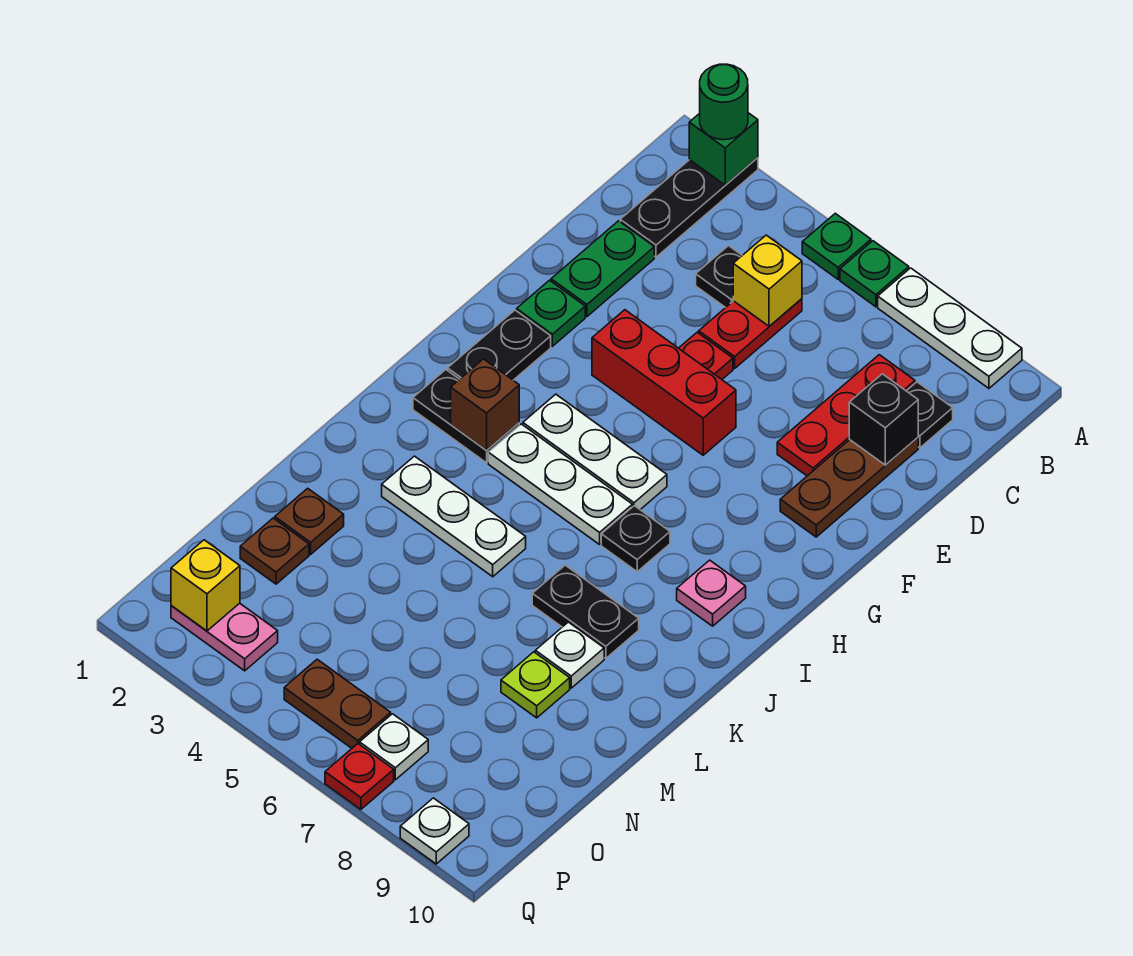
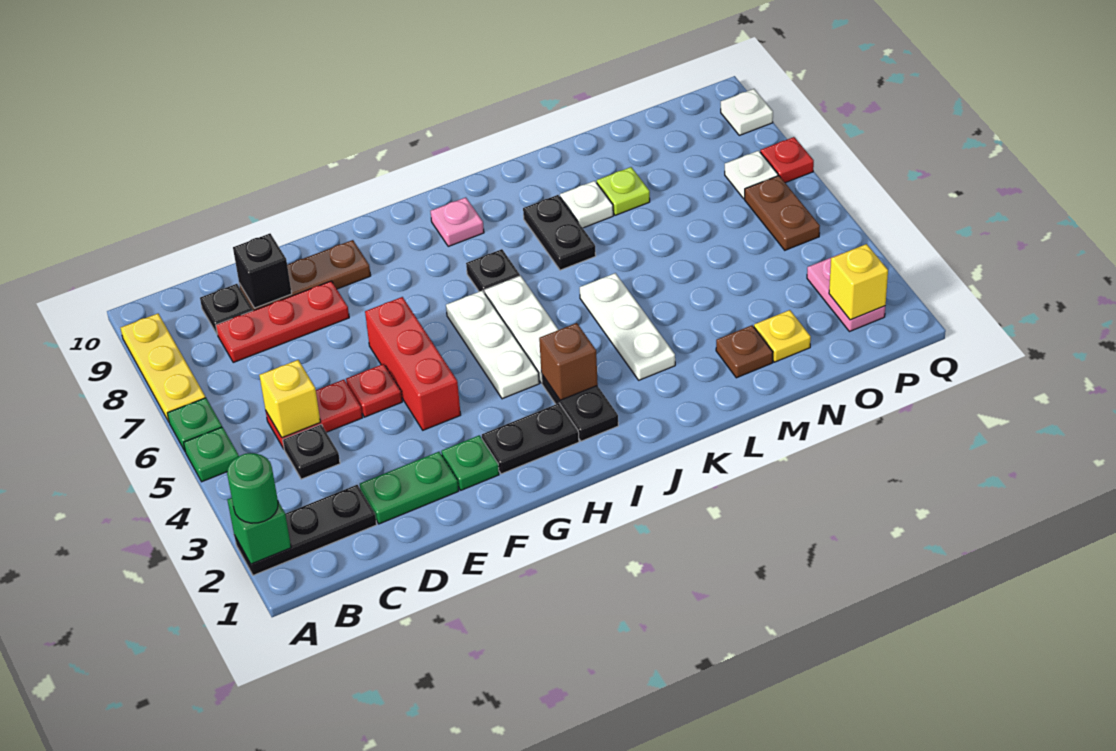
white 1x3 plate [878,268,1022,388] -> yellow 1x3 plate [121,314,206,422]
brown 1x1 plate [240,518,309,584] -> yellow 1x1 plate [754,310,811,362]

